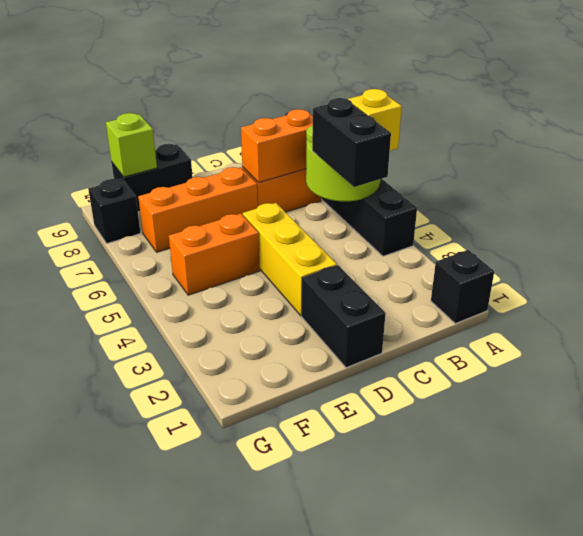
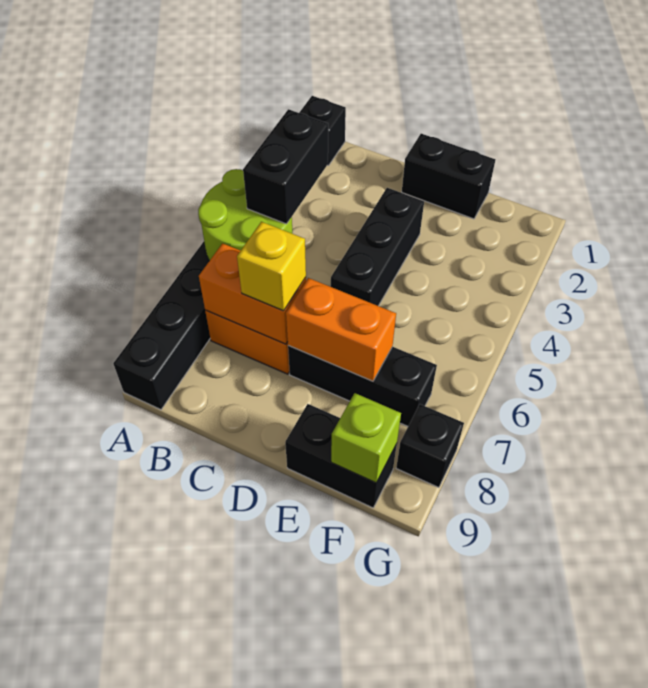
yellow 1x1 brick [348,89,402,151] -> yellow 1x1 brick moved to [237,222,306,311]
black 1x2 brick [302,265,386,368] -> black 1x2 brick turned to [402,134,496,219]
yellow 1x3 brick [243,203,337,316] -> black 1x3 brick [331,188,424,306]
orange 1x3 brick [138,167,258,252] -> black 1x3 brick [288,346,437,426]
orange 1x2 brick [169,213,260,295] -> orange 1x2 brick moved to [286,278,396,381]

